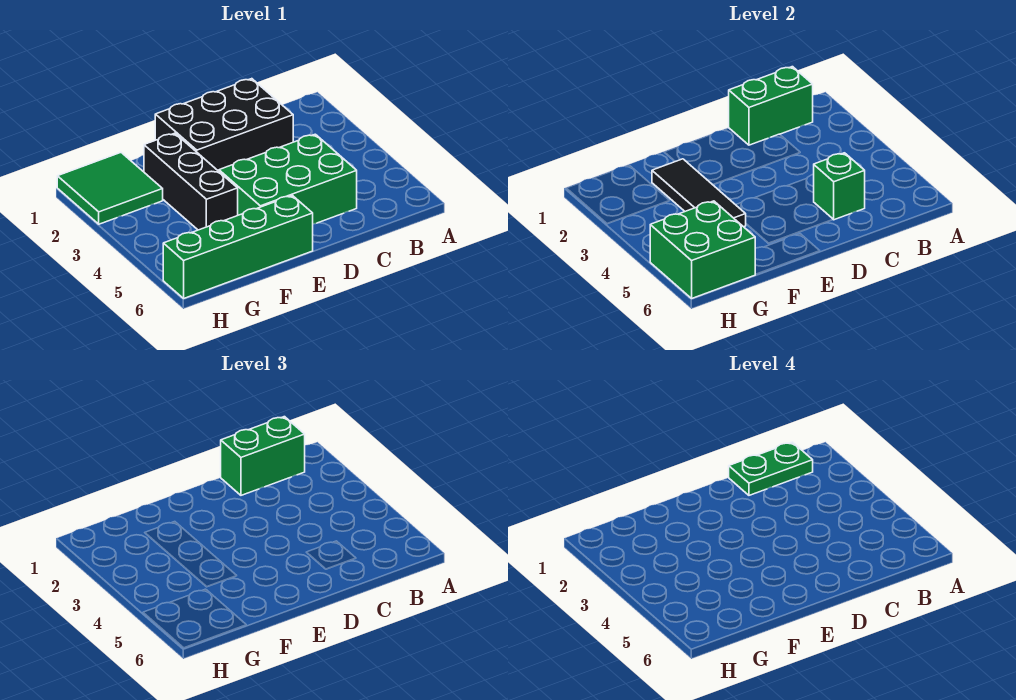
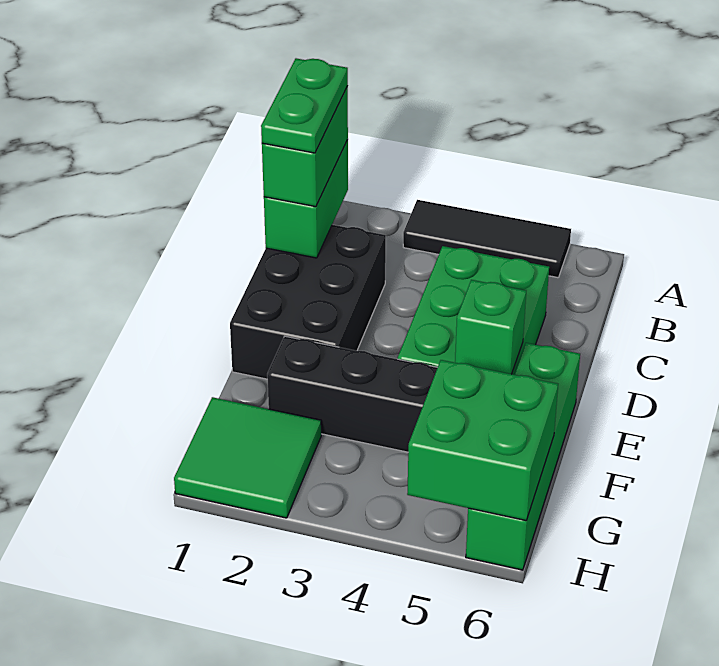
green 1x1 brick [814,153,865,220] -> green 1x1 brick moved to [455,280,526,374]
black 1x3 tile [652,159,746,227] -> black 1x3 tile moved to [403,200,571,278]

